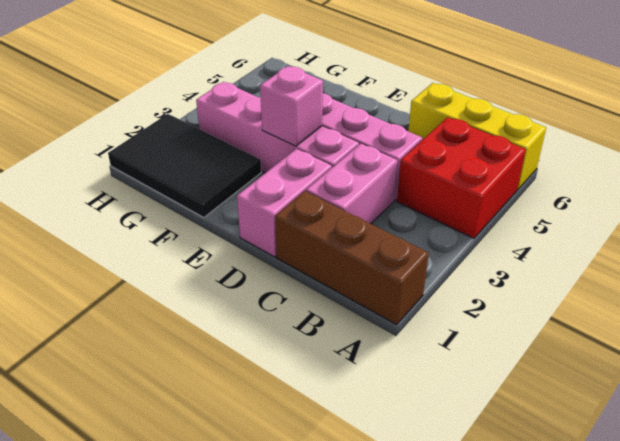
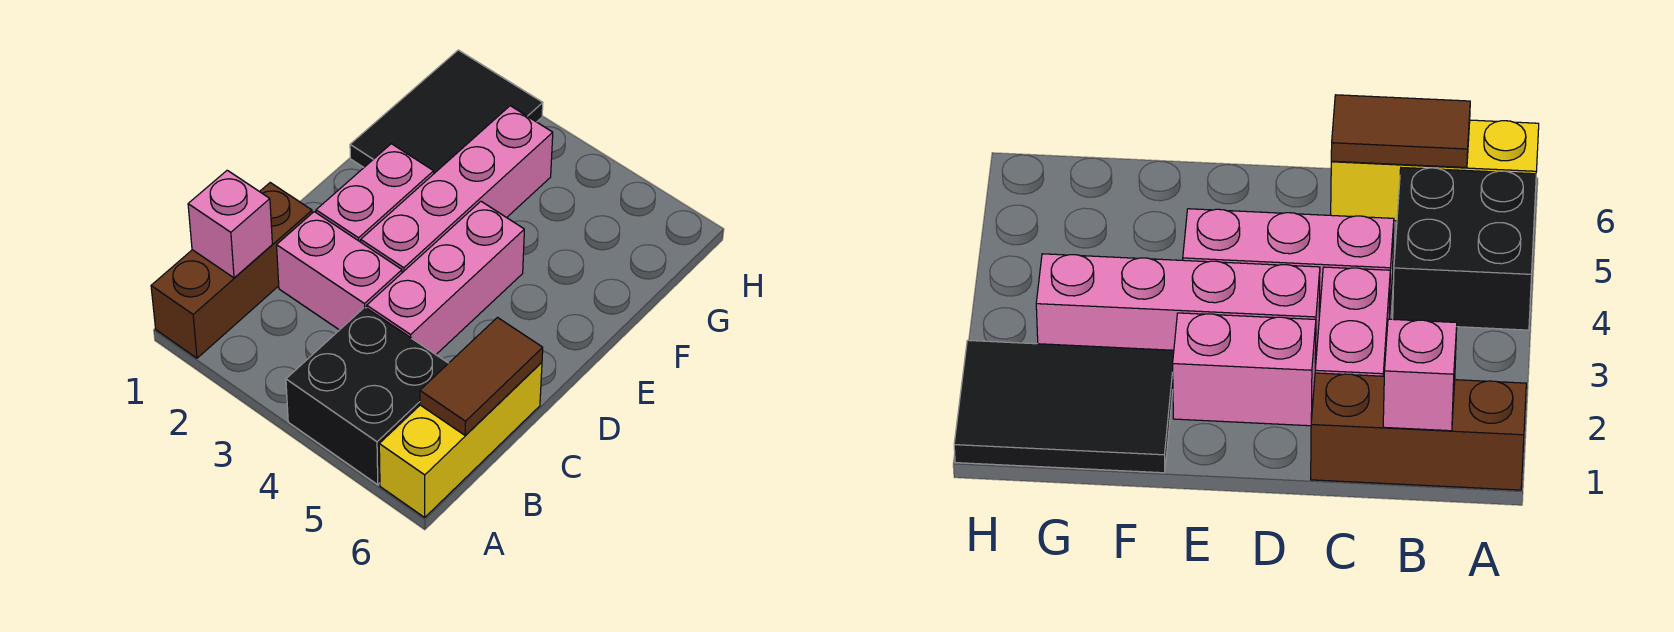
red 2x2 brick [397,117,526,238] -> black 2x2 brick [286,307,448,485]
none -> brown 1x2 tile [420,318,543,436]
pink 1x2 brick [237,149,332,257] -> pink 1x2 brick turned to [316,144,434,242]
pink 1x1 brick [260,66,323,146] -> pink 1x1 brick moved to [188,170,272,278]

